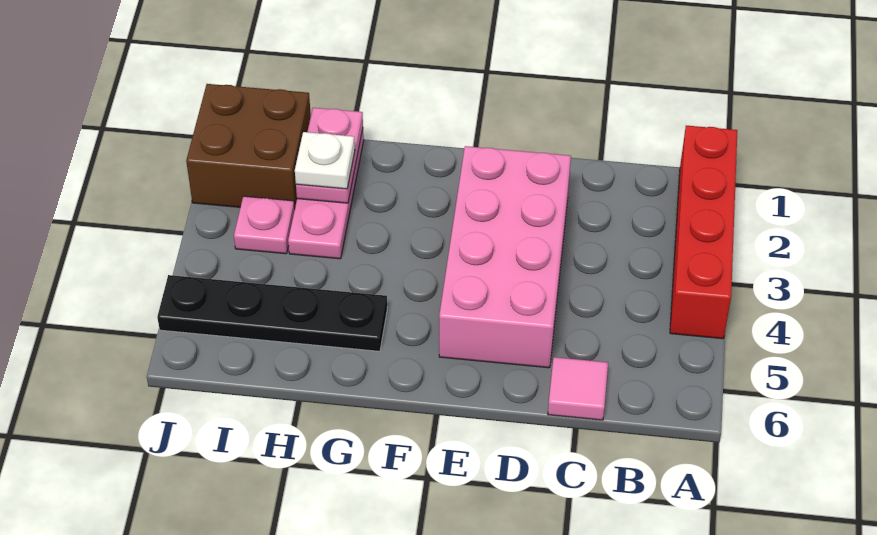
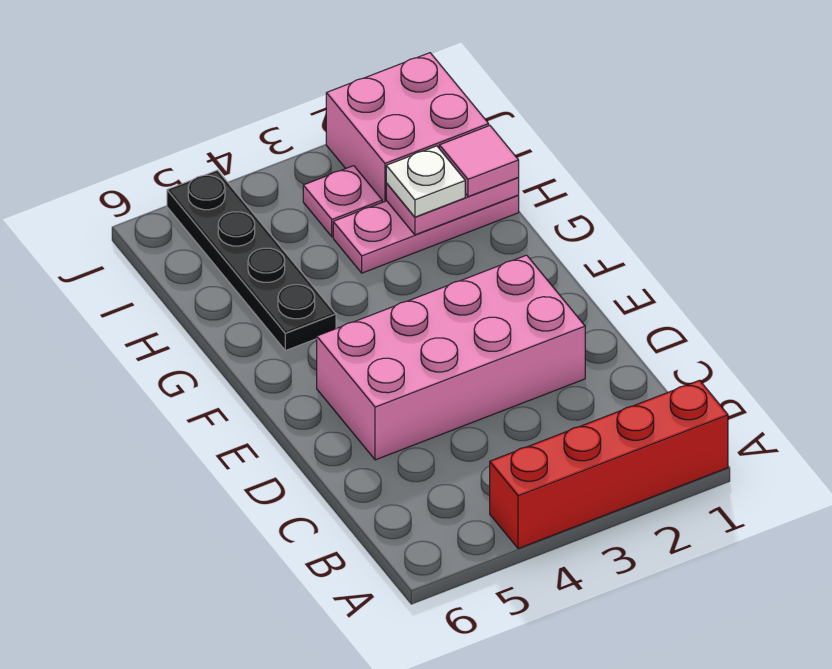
pink 1x1 tile [548,357,608,420] -> pink 1x1 tile moved to [439,126,519,197]
brown 2x2 brick [186,84,311,207] -> pink 2x2 brick [326,53,489,202]

